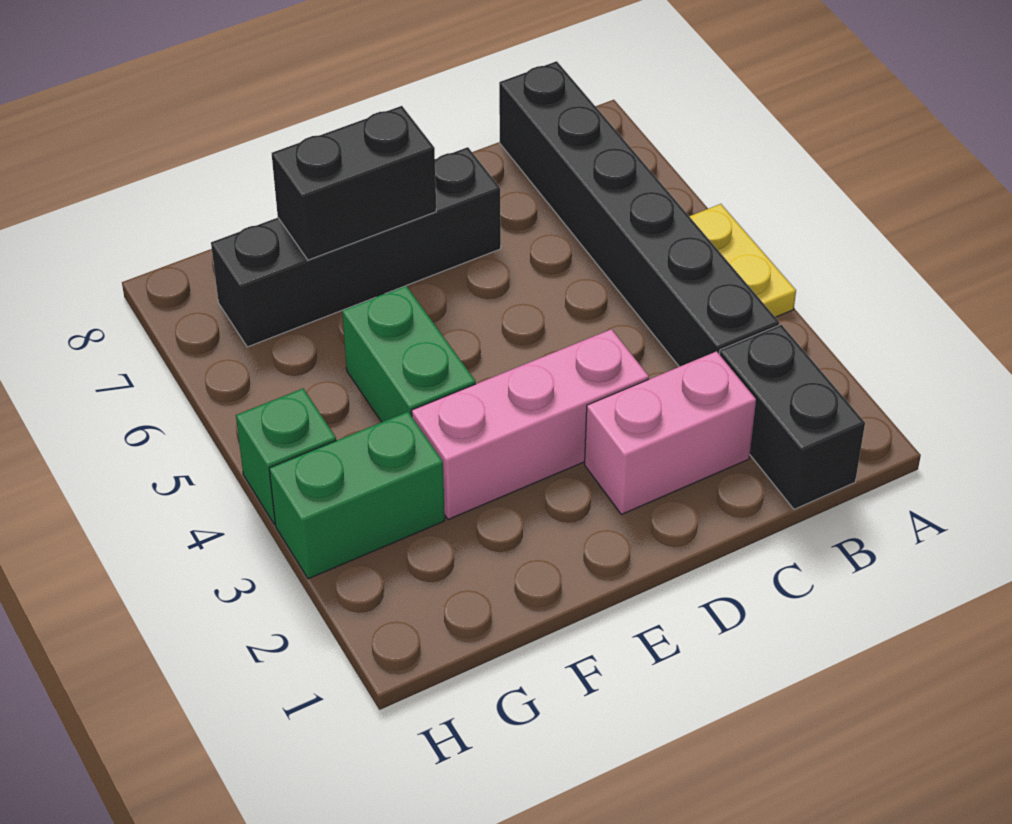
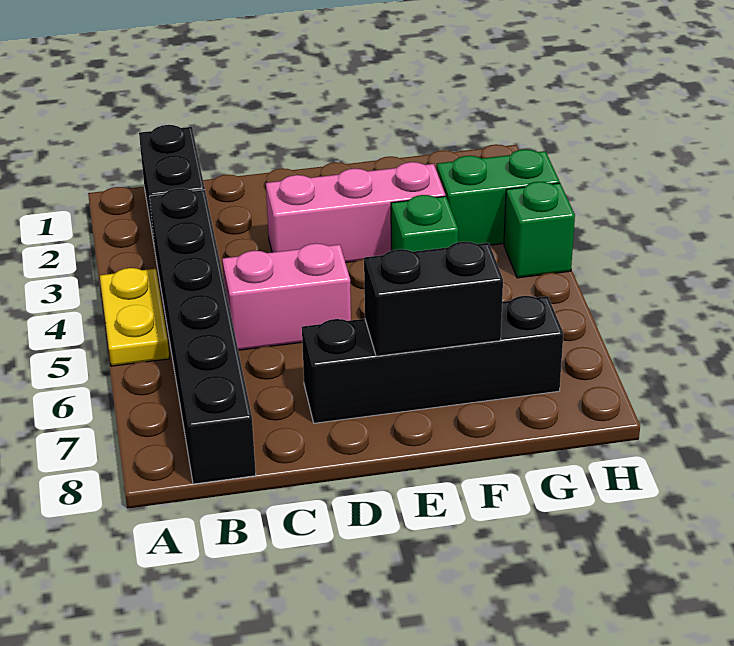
pink 1x2 brick [585,351,756,514] -> pink 1x2 brick moved to [222,243,351,350]
green 1x2 brick [342,286,476,422] -> green 1x1 brick [391,195,458,252]

